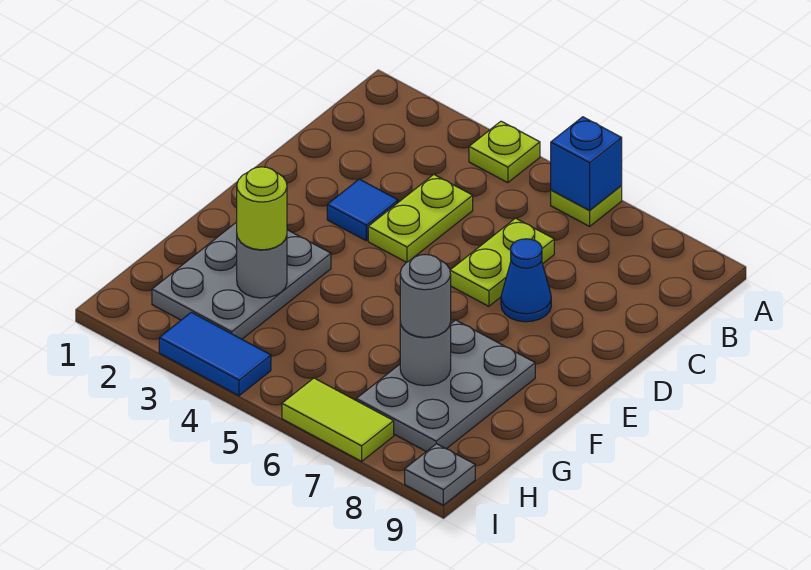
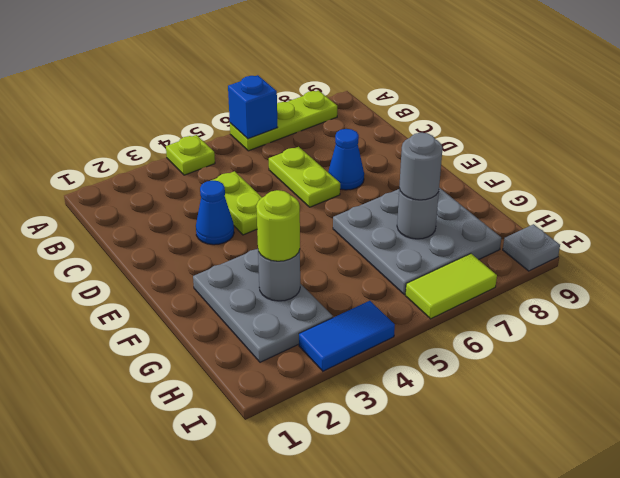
lime 1x1 plate [551,186,622,226] -> lime 1x3 plate [230,90,337,151]
blue 1x1 tile [327,179,398,241] -> blue 1x1 cone [196,180,234,245]
grey 2x3 plate [356,320,535,452] -> grey 3x3 plate [333,188,501,294]

